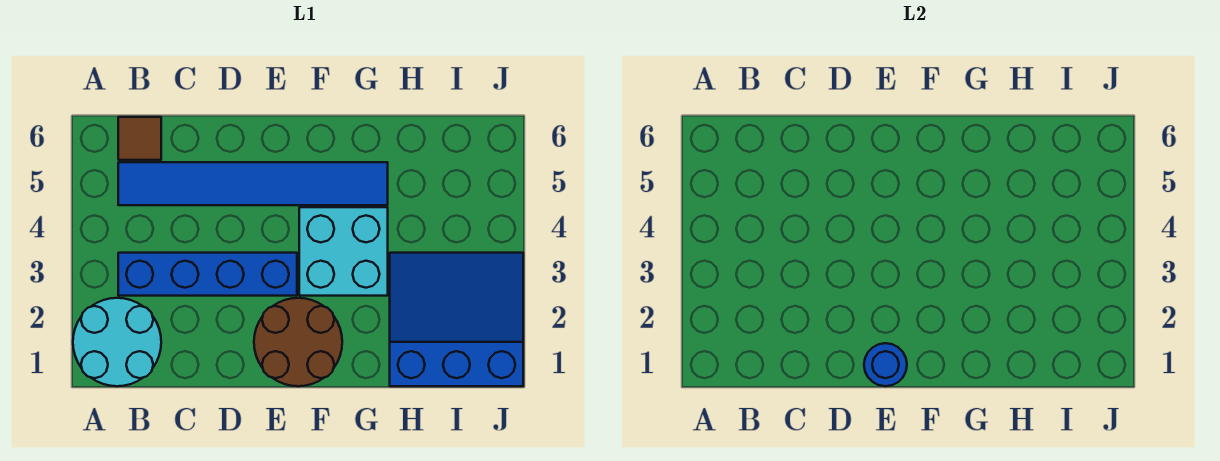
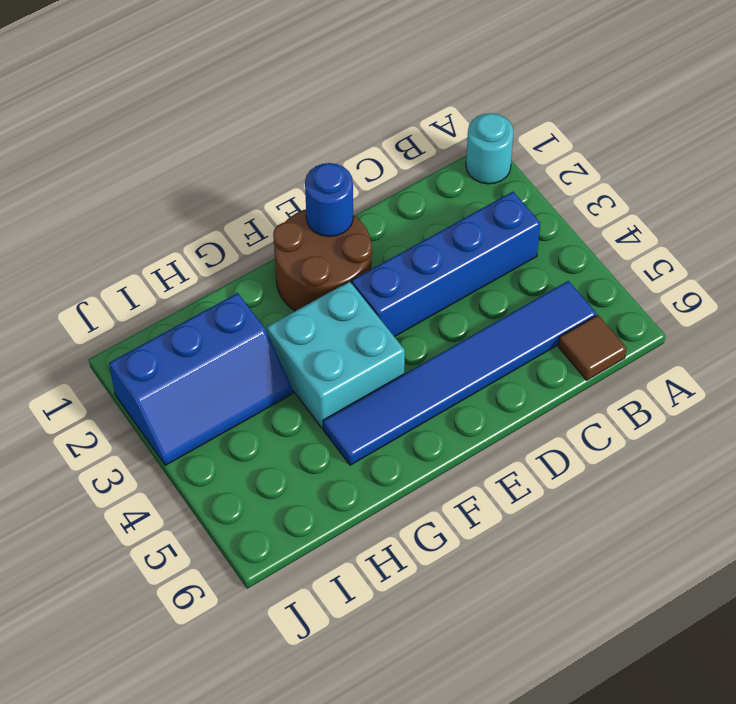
cyan 2x2 round brick [73,298,161,386] -> cyan 1x1 round brick [466,113,514,184]
blue 3x3 slope [390,253,523,386] -> blue 2x3 slope [109,293,293,465]

